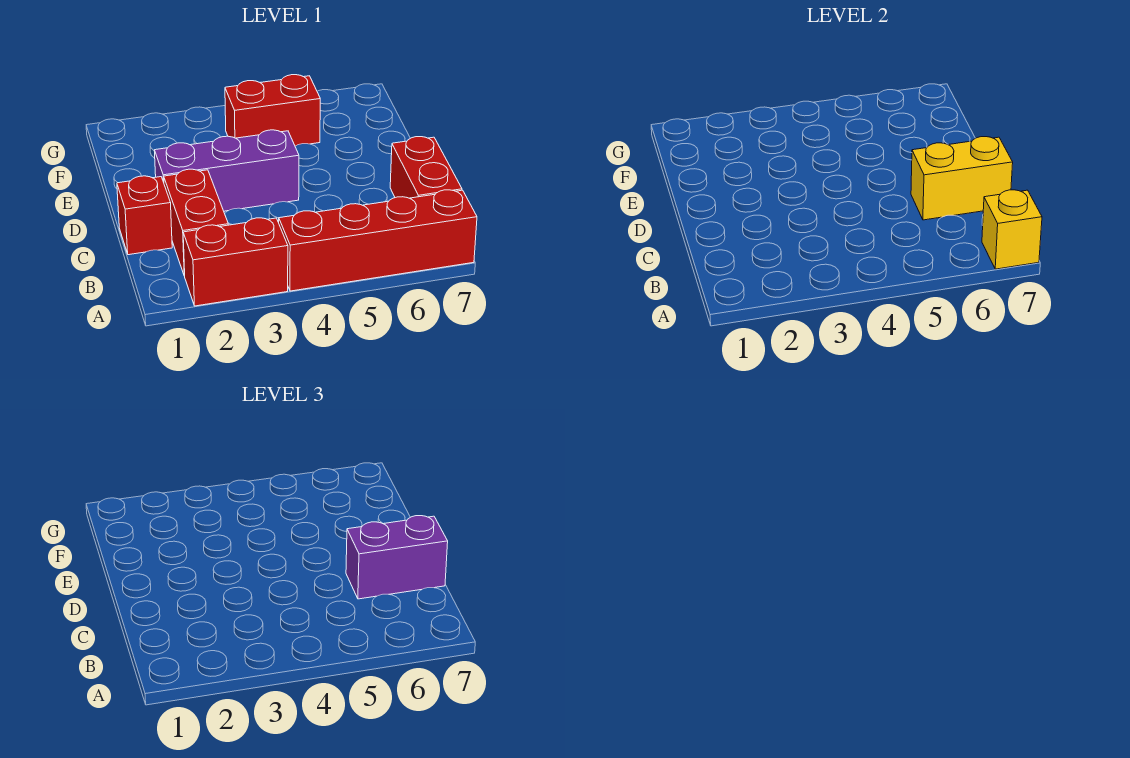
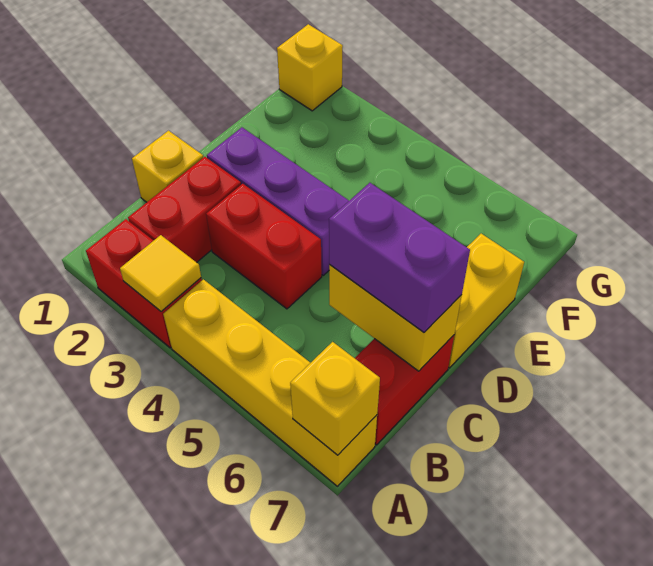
none -> yellow 1x1 tile [120,235,201,311]
red 1x4 brick [279,190,477,291] -> yellow 1x4 brick [163,279,377,486]
red 1x1 brick [117,176,172,255] -> yellow 1x1 brick [132,131,203,202]
none -> yellow 1x2 brick [449,234,524,368]
red 1x2 brick [225,75,320,146] -> red 1x2 brick moved to [206,184,322,309]
none -> yellow 1x1 brick [277,24,343,111]

